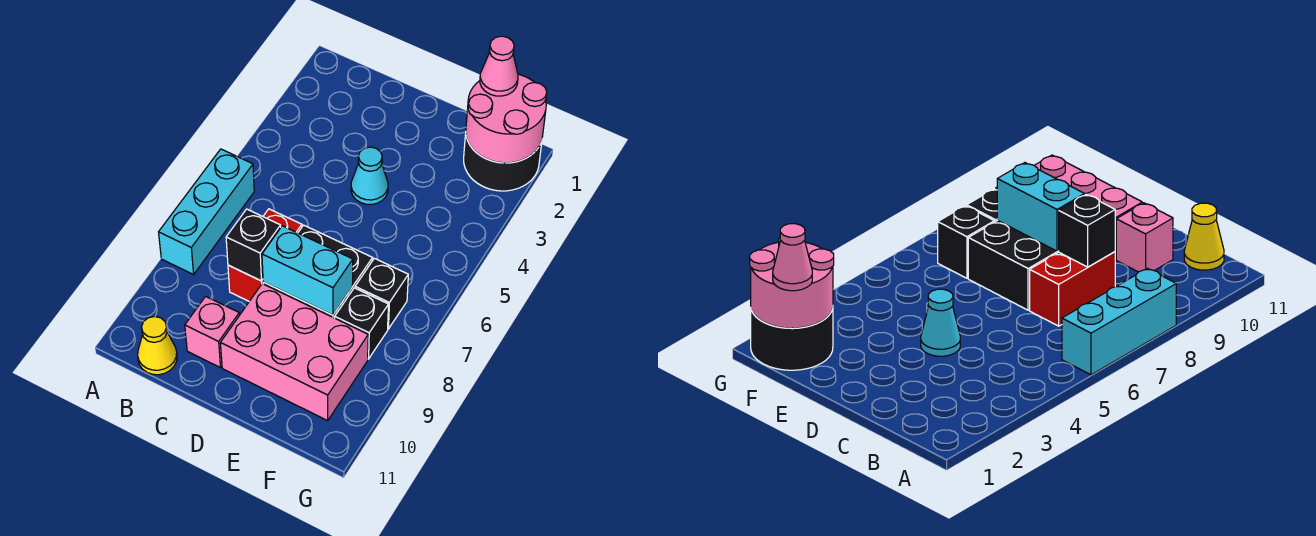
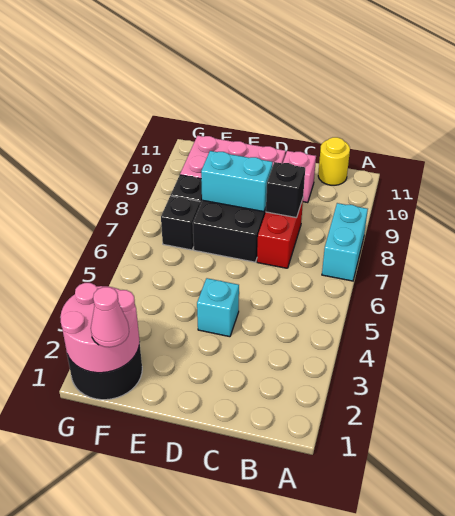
cyan 1x3 brick [159,149,254,274] -> cyan 1x2 brick [322,203,368,281]
yellow 1x1 cone [138,317,177,375] -> yellow 1x1 round brick [318,137,350,185]
cyan 1x1 cone [351,147,388,205] -> cyan 1x1 brick [197,278,239,337]

